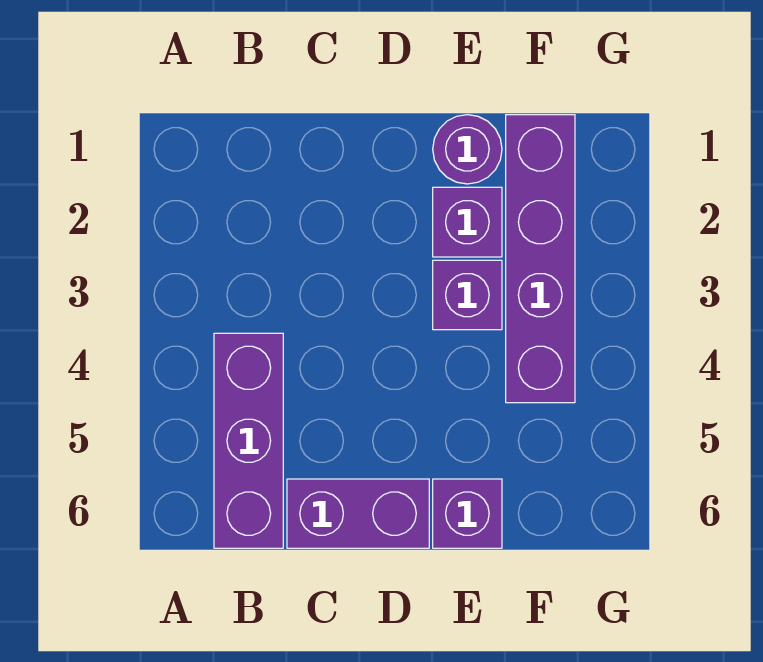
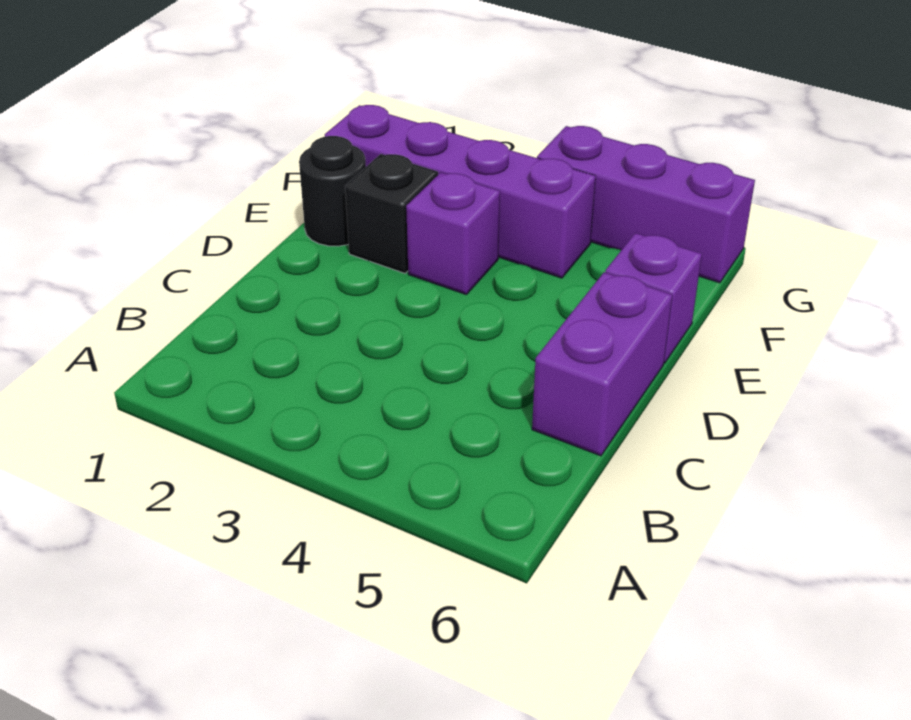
purple 1x3 brick [214,333,283,548] -> purple 1x3 brick moved to [537,126,755,283]
purple 1x1 round brick [433,115,502,184] -> black 1x1 round brick [299,136,366,246]
purple 1x1 brick [433,187,502,257] -> black 1x1 brick [345,154,438,273]

